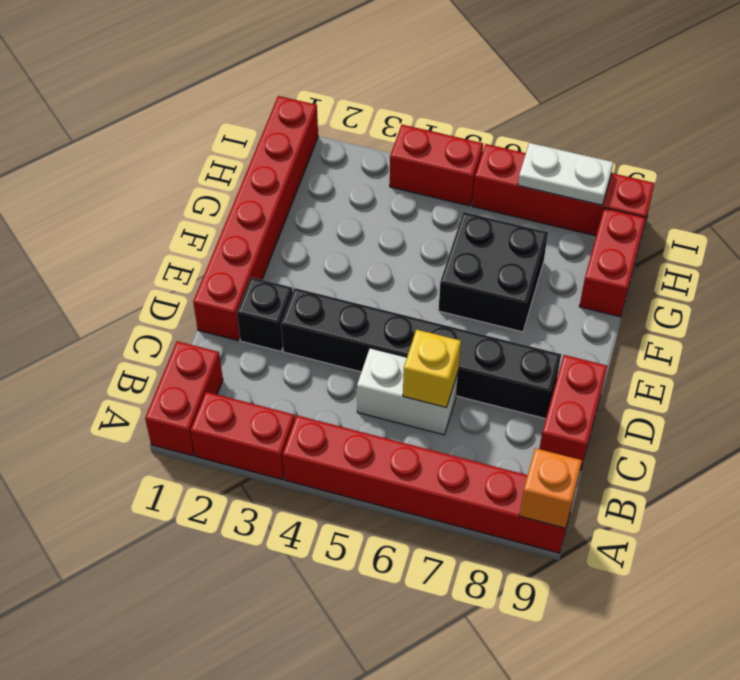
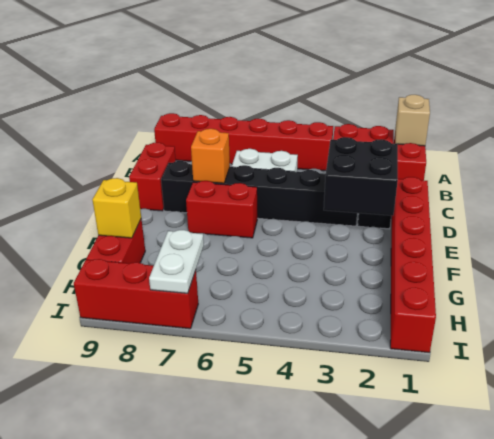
none -> tan 1x1 brick [395,95,430,146]
orange 1x1 brick [519,448,582,528] -> orange 1x1 brick moved to [191,129,230,183]
yellow 1x1 brick [403,330,461,408] -> yellow 1x1 brick moved to [92,178,141,238]
black 2x2 brick [438,212,548,332] -> black 2x2 brick moved to [324,137,398,216]
red 1x2 brick [390,125,483,206] -> red 1x2 brick moved to [186,181,257,238]
red 1x4 brick [472,144,655,236] -> red 1x3 brick [74,259,198,329]
white 1x2 plate [518,143,613,205] -> white 1x2 plate turned to [149,230,204,293]

